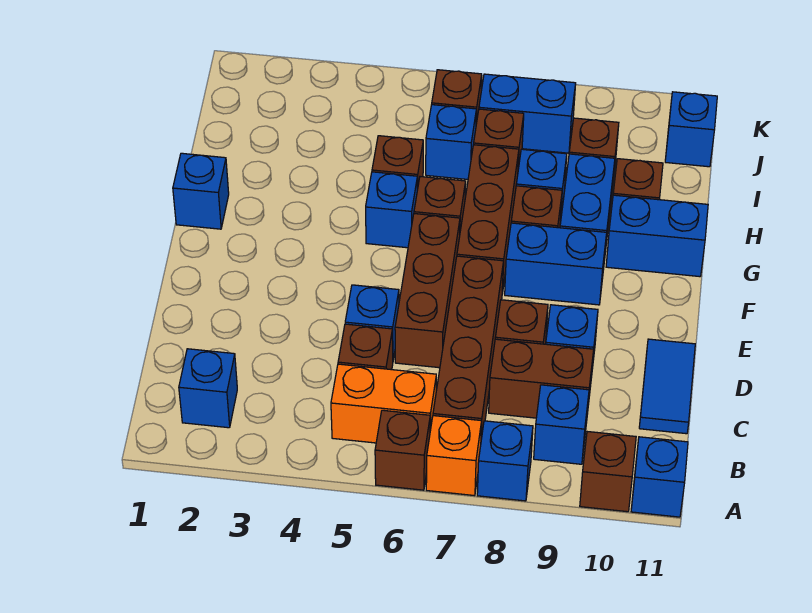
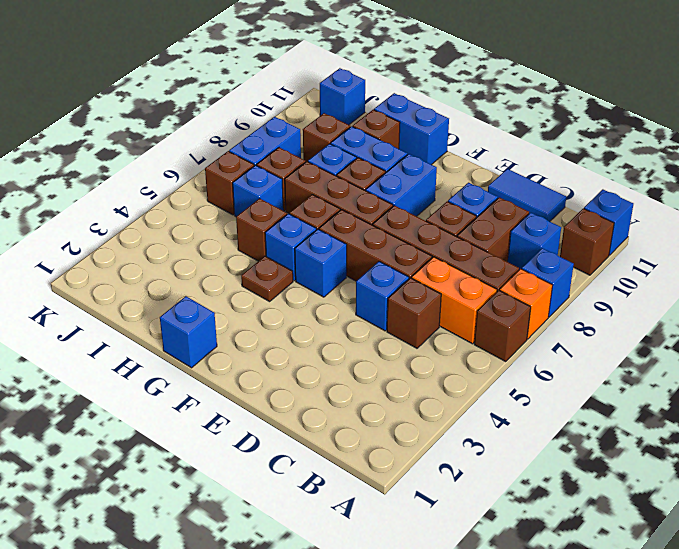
blue 1x1 brick [179,349,237,428] -> blue 1x1 brick moved to [295,229,347,297]
orange 1x2 brick [331,364,436,443] -> orange 1x2 brick turned to [412,257,497,344]
none -> brown 1x1 plate [241,256,293,302]
blue 1x2 brick [606,195,708,277] -> blue 1x2 brick turned to [374,93,449,165]

